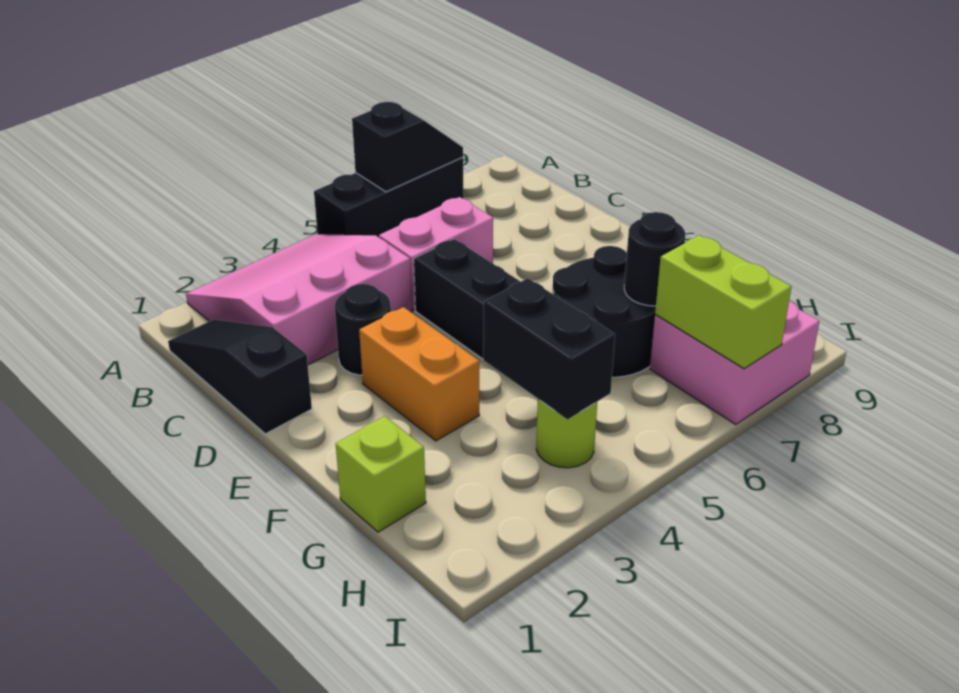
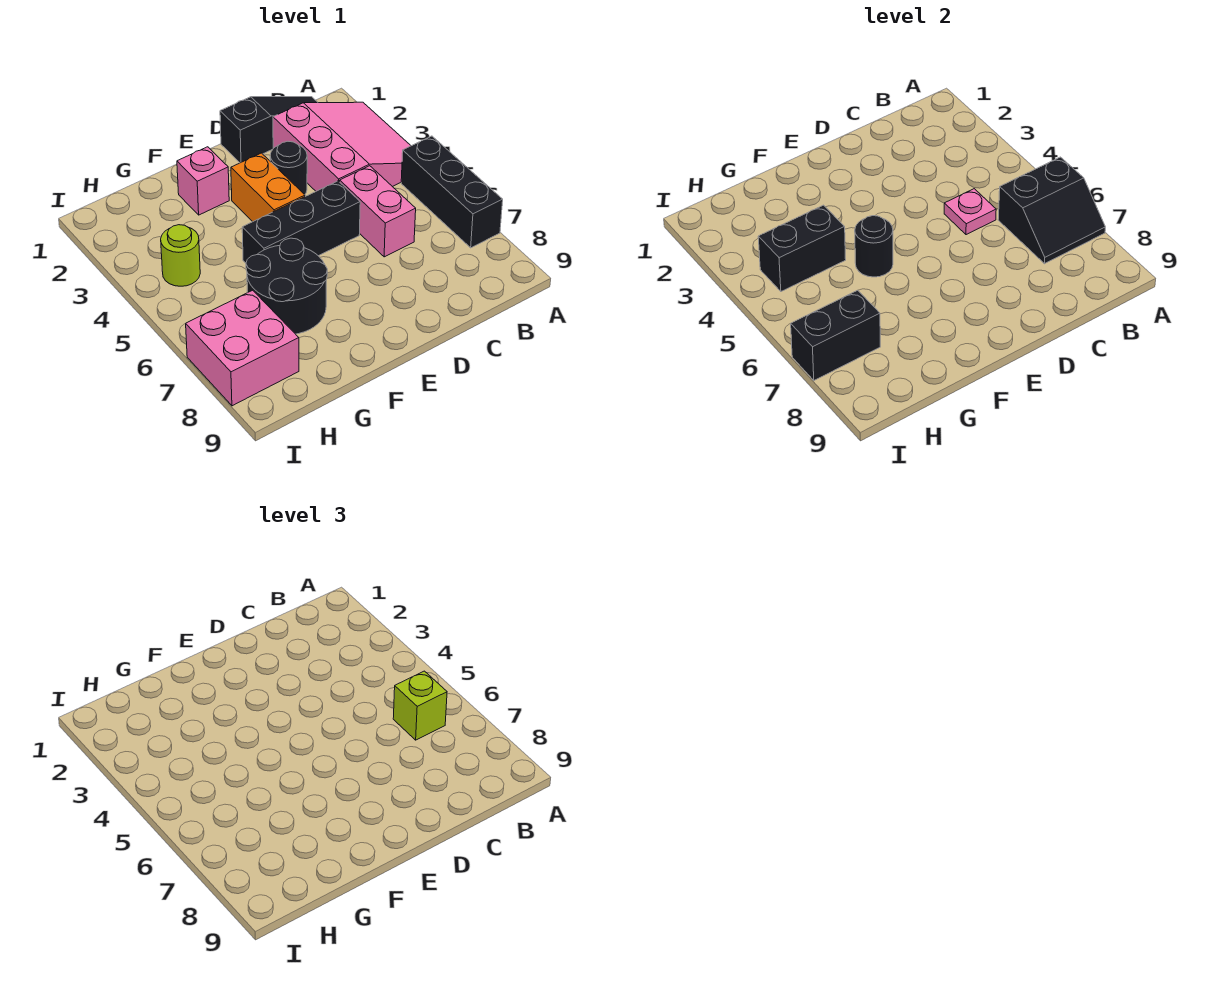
black 1x2 slope [352,102,463,192] -> black 2x2 slope [998,157,1105,264]
none -> pink 1x1 plate [944,189,996,235]
orange 1x2 brick [359,307,479,441] -> orange 1x2 brick turned to [231,153,305,222]
none -> pink 1x1 brick [177,147,229,215]
lime 1x1 brick [336,416,426,532] -> lime 1x1 brick moved to [393,671,447,740]
black 1x1 round brick [624,212,685,306] -> black 1x1 round brick moved to [855,216,893,277]
lime 1x2 brick [655,235,791,369] -> black 1x2 brick [791,290,880,380]

